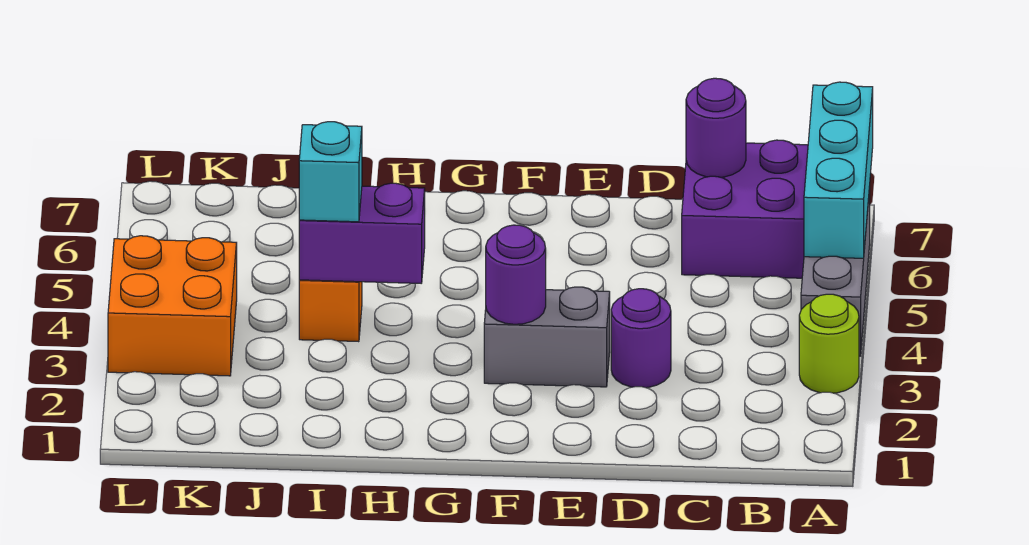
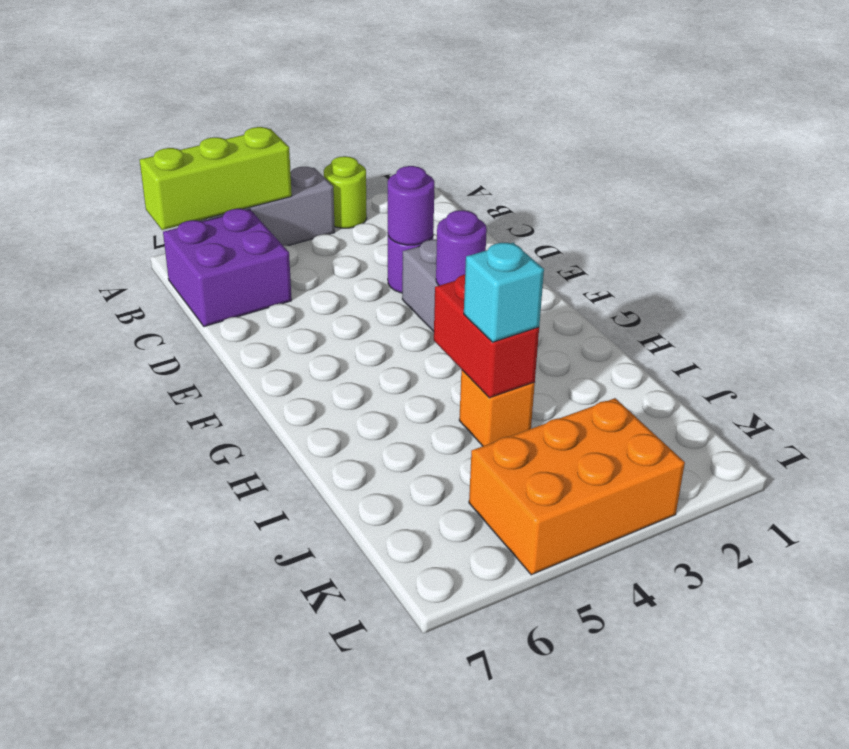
cyan 1x3 brick [804,82,873,258] -> lime 1x3 brick [140,127,292,230]
purple 1x1 round brick [686,78,746,177] -> purple 1x1 round brick moved to [388,166,434,245]
purple 1x2 brick [299,183,425,283] -> red 1x2 brick [434,275,539,398]
orange 2x2 brick [108,236,237,376] -> orange 2x3 brick [469,398,685,575]

